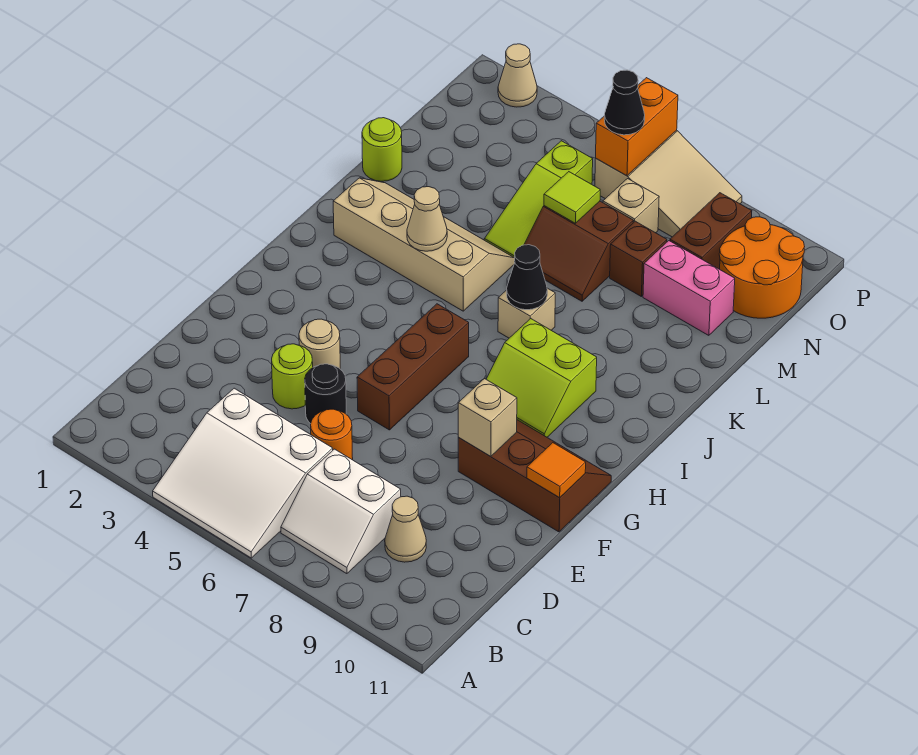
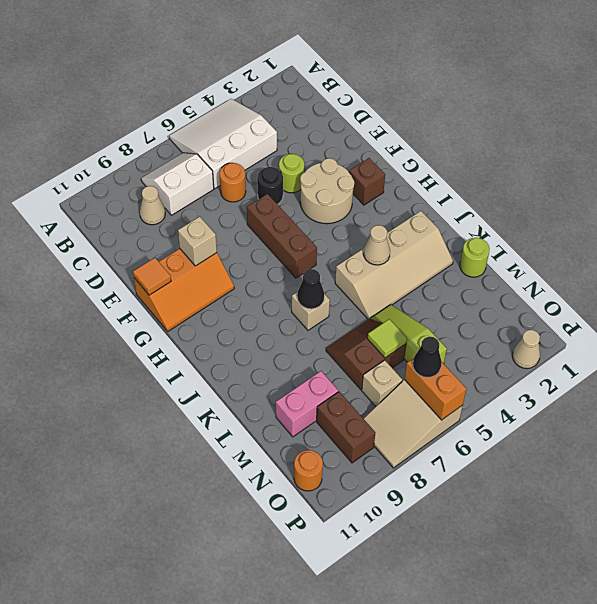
tan 1x1 round brick [299,319,340,369] -> tan 2x2 round brick [300,158,354,224]
brown 2x3 slope [458,420,611,532] -> orange 2x3 slope [134,249,234,331]
lime 2x2 slope [486,319,597,437] -> none
brown 1x1 brick [610,221,667,296] -> brown 1x1 brick moved to [349,158,385,205]
orange 2x2 round brick [719,217,805,318] -> orange 1x1 round brick [294,450,323,491]

